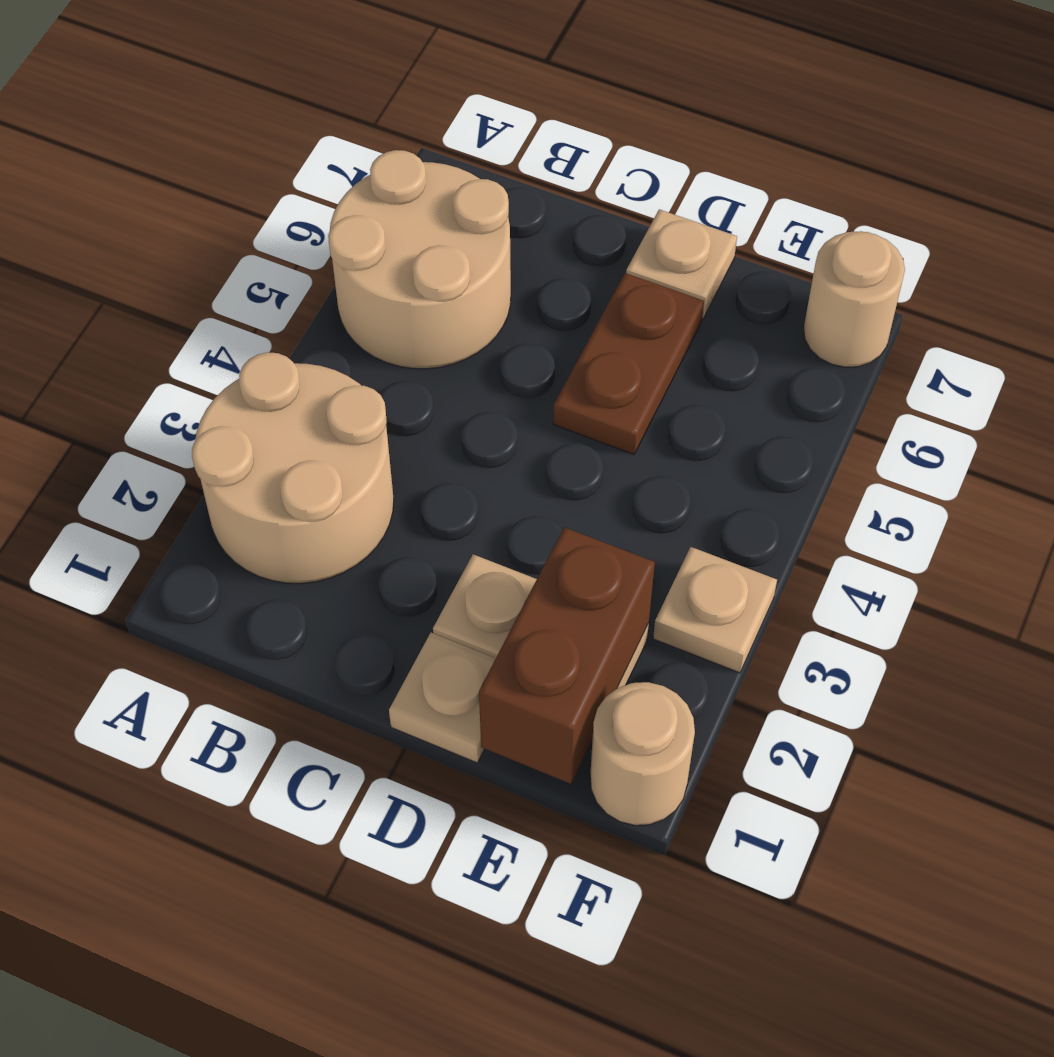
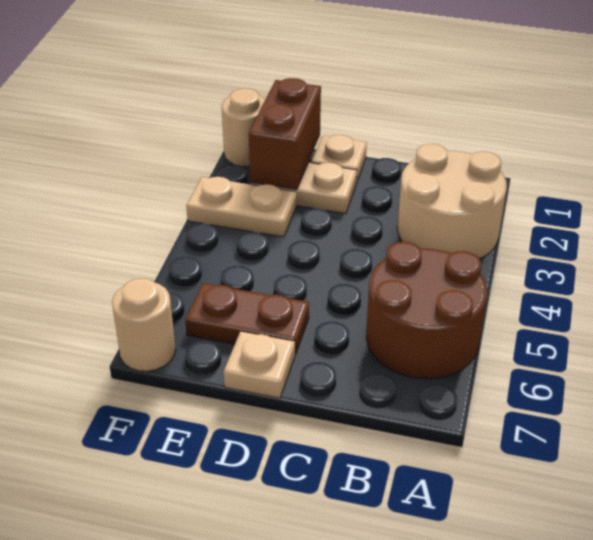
tan 2x2 round brick [328,150,511,369] -> brown 2x2 round brick [366,242,487,379]
brown 1x2 plate [553,273,704,455] -> brown 1x2 plate turned to [185,283,309,355]
tan 1x1 plate [653,547,777,673] -> tan 1x2 plate [186,177,296,237]

